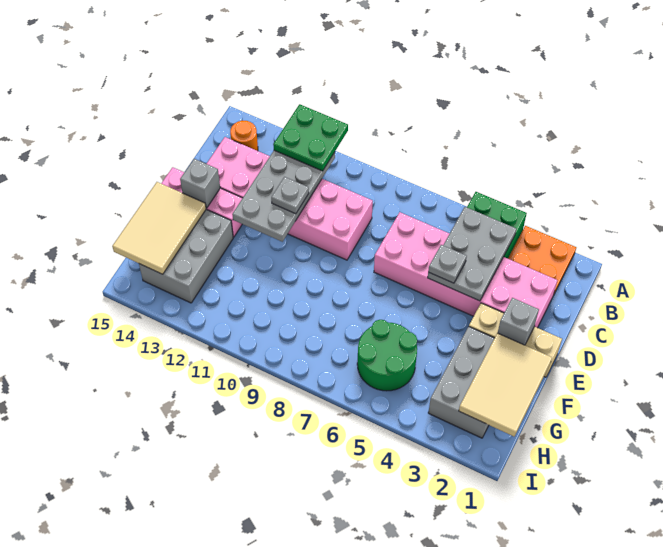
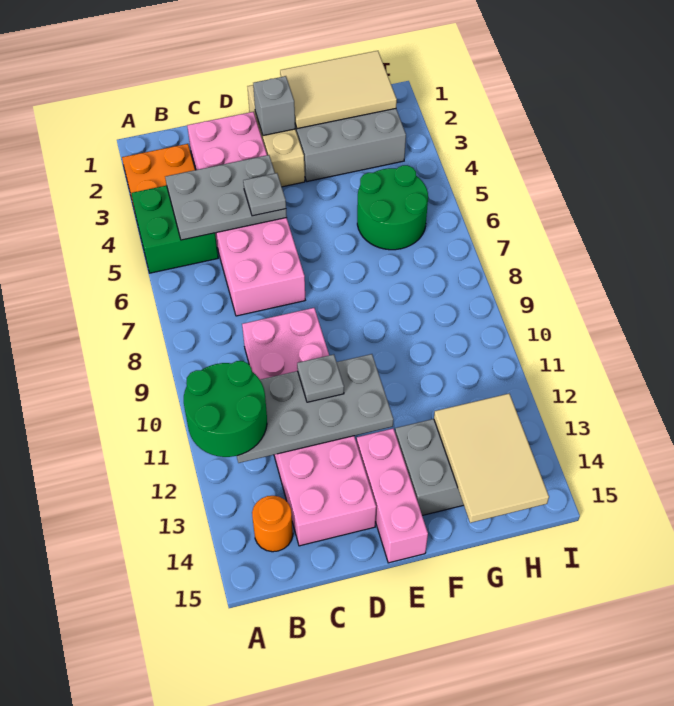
green 2x2 plate [273,104,348,171] -> green 2x2 round brick [184,361,267,457]
grey 1x1 brick [180,159,220,208] -> none
tan 2x3 tile [112,182,206,274] -> tan 2x3 tile turned to [434,394,549,523]

